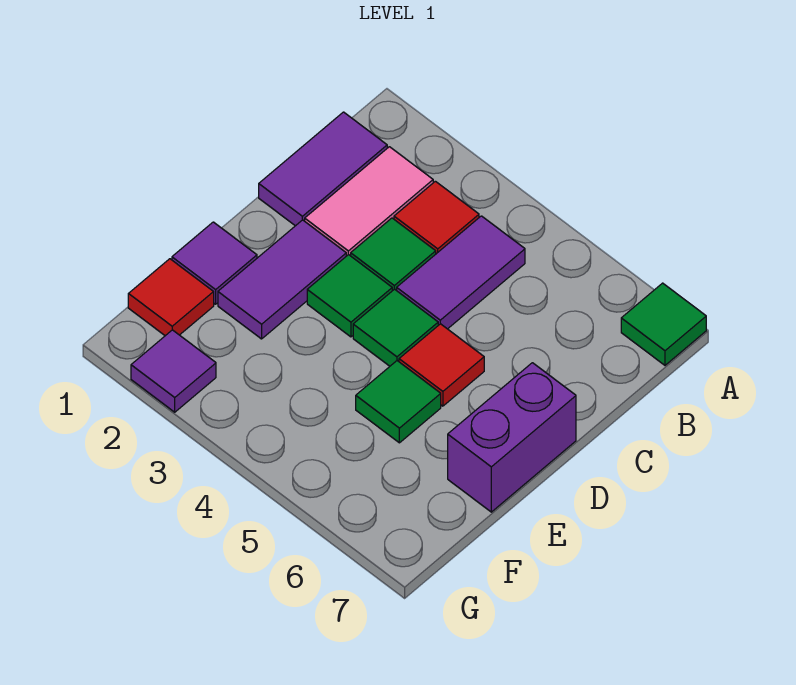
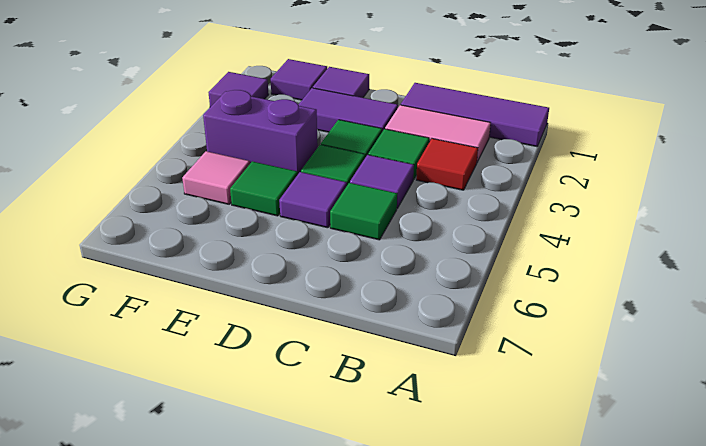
green 1x1 tile [621,283,706,365] -> green 1x1 tile moved to [330,183,397,240]
purple 1x2 tile [259,112,387,226] -> purple 1x3 tile [401,83,549,147]
purple 1x2 tile [397,216,525,329] -> purple 1x1 tile [350,155,414,208]
red 1x1 tile [399,324,484,406] -> purple 1x1 tile [279,172,347,228]
purple 1x2 brick [448,363,576,512] -> purple 1x2 brick moved to [203,90,318,174]
red 1x1 tile [128,259,214,336] -> purple 1x1 tile [271,59,327,100]
none -> pink 1x1 tile [182,151,250,204]

